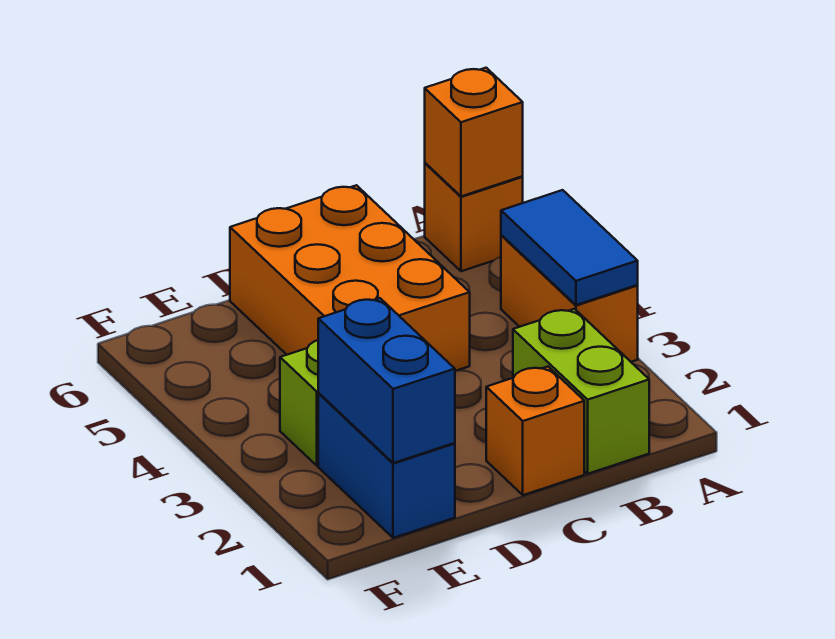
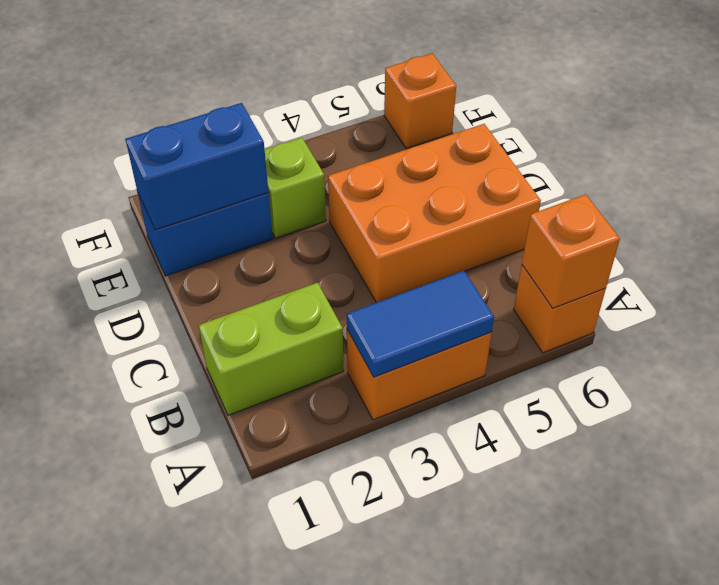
orange 1x1 brick [486,367,584,495] -> orange 1x1 brick moved to [384,53,456,149]

